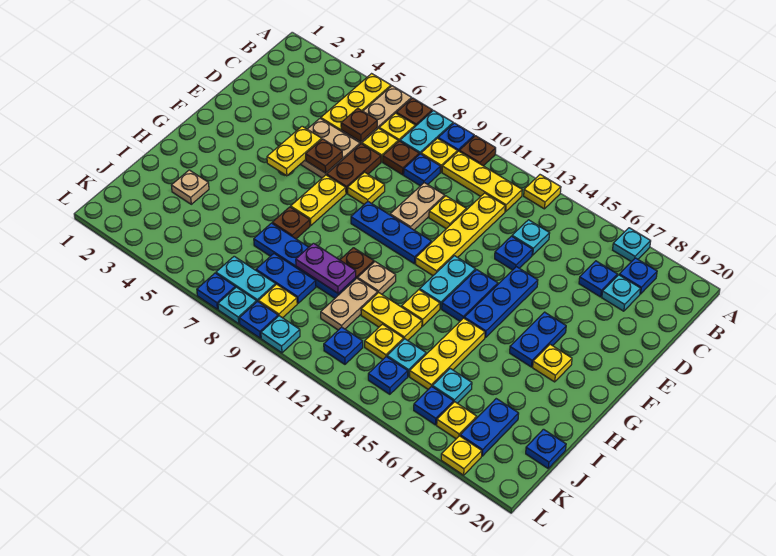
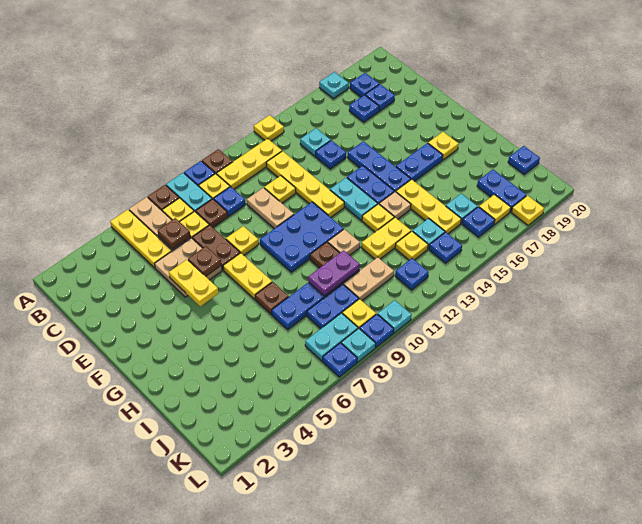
cyan 1x1 plate [602,275,641,311] -> blue 1x1 plate [365,84,395,111]
blue 1x3 plate [351,202,431,264] -> blue 2x3 plate [260,202,344,272]
blue 1x2 plate [510,312,566,367] -> blue 1x2 plate turned to [396,143,443,181]
tan 1x1 plate [171,170,209,204] -> tan 1x1 plate moved to [379,192,411,219]
tan 1x2 plate [321,278,378,330] -> tan 1x2 plate turned to [343,257,394,301]

